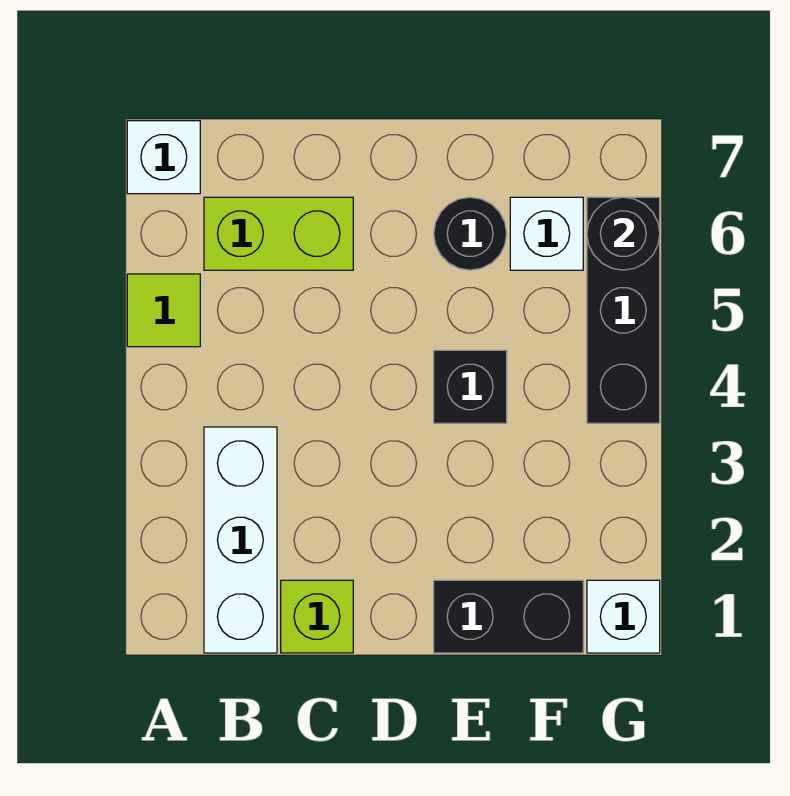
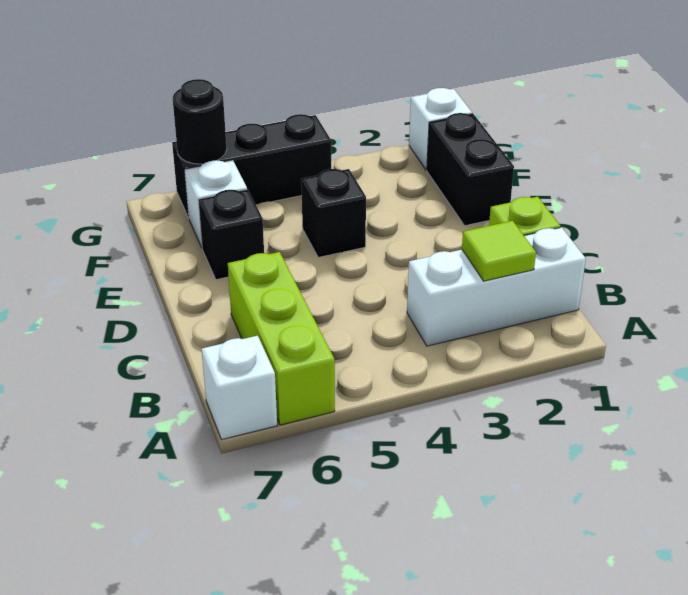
lime 1x1 tile [127,274,200,347] -> lime 1x1 tile moved to [462,221,536,281]
lime 1x2 brick [204,197,353,270] -> lime 1x3 brick [228,252,335,425]
black 1x1 round brick [434,197,507,270] -> black 1x1 brick [198,189,264,280]

